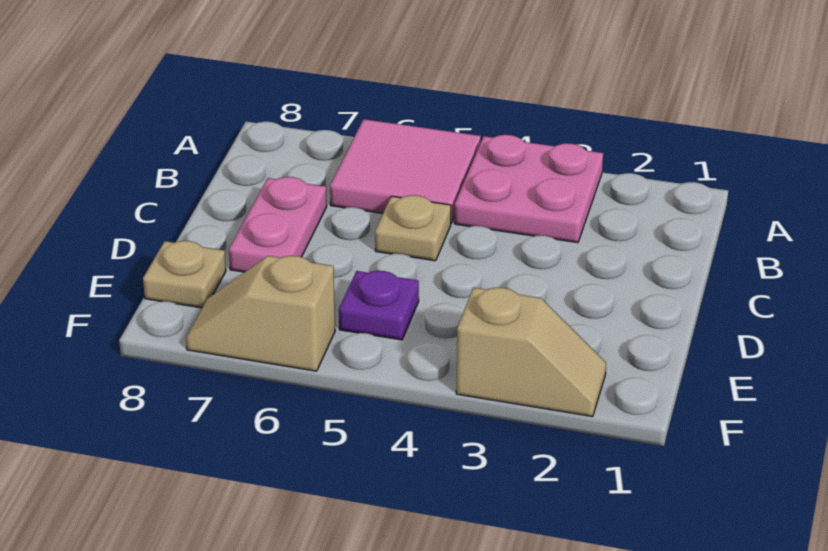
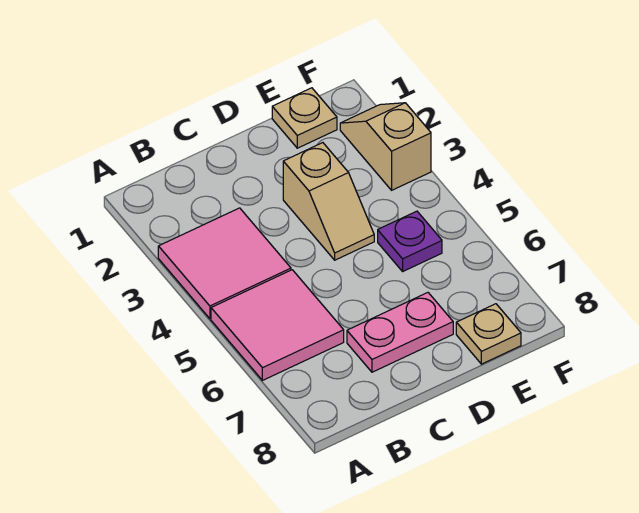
pink 2x2 plate [455,135,603,243] -> pink 2x2 tile [158,208,291,319]
tan 1x1 plate [375,195,451,261] -> tan 1x1 plate moved to [272,88,337,148]
tan 1x2 slope [186,256,335,371] -> tan 1x2 slope moved to [283,143,374,260]

